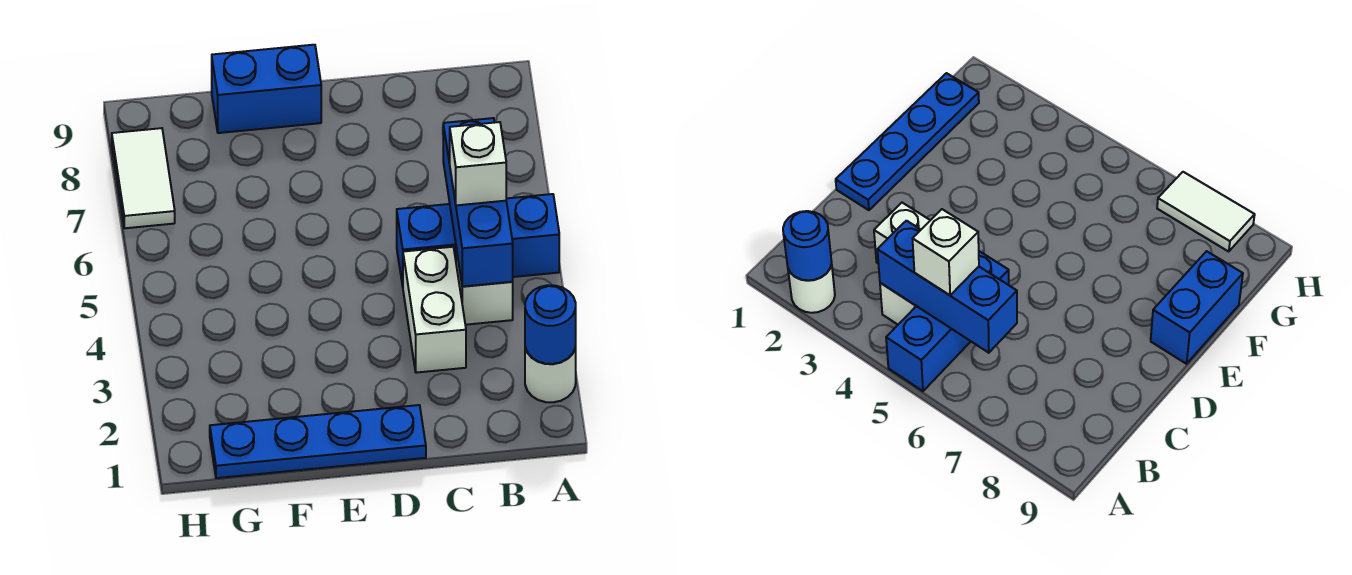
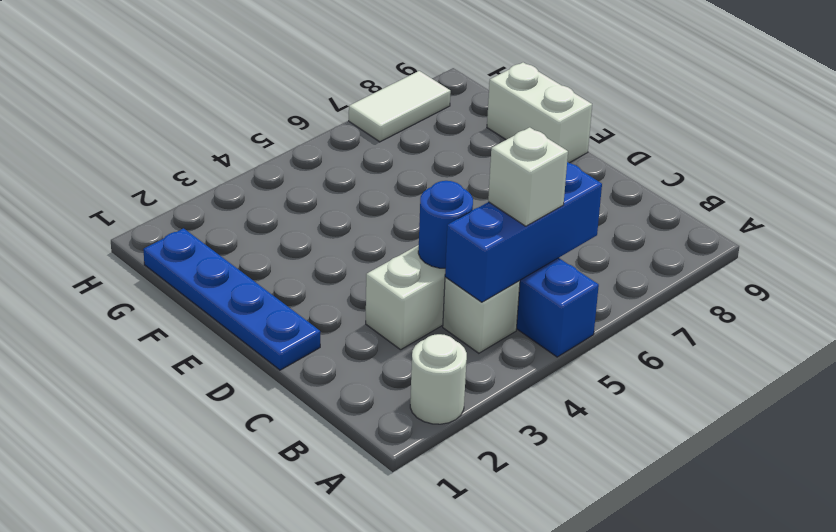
blue 1x1 round brick [525,285,576,364] -> blue 1x1 round brick moved to [418,181,473,268]
blue 1x2 brick [212,45,321,133] -> white 1x2 brick [487,62,592,163]

